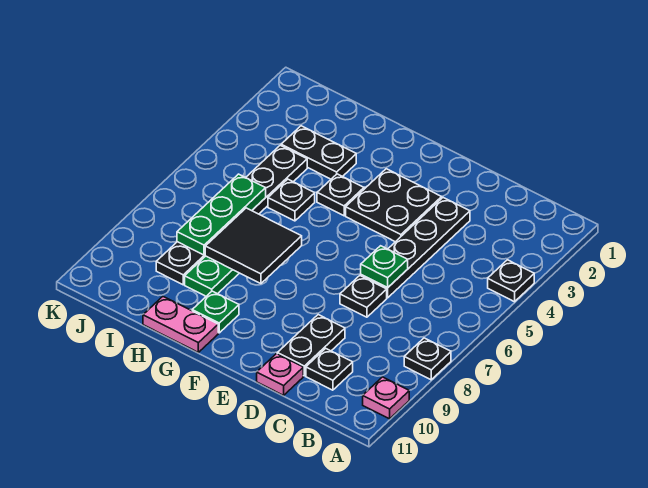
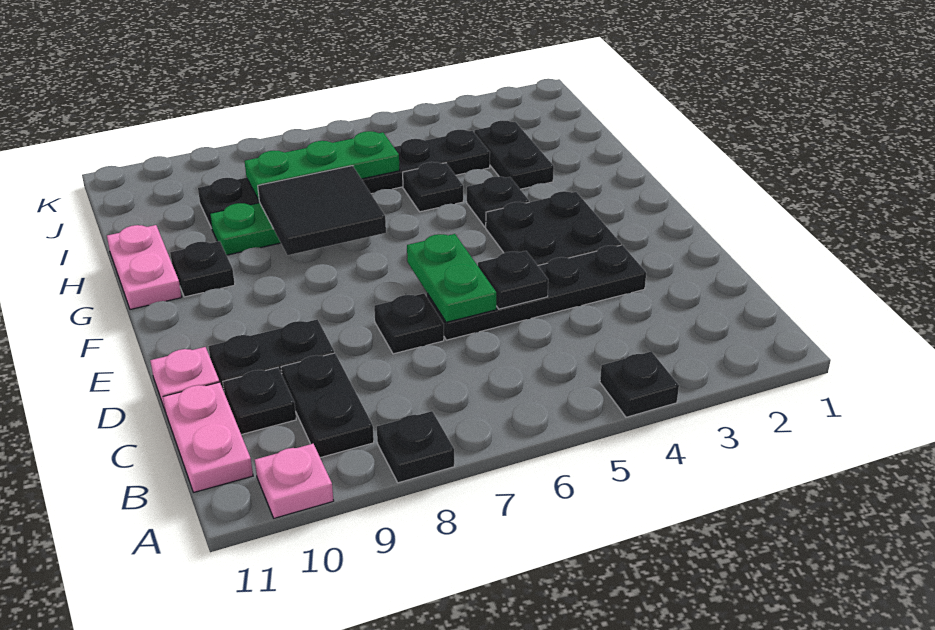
none -> black 1x2 plate [281,353,374,458]
none -> pink 1x2 plate [163,382,253,492]
none -> black 1x1 plate [478,251,548,309]
green 1x1 plate [361,246,408,288] -> green 1x2 plate [407,234,496,322]
green 1x1 plate [192,291,239,333] -> black 1x1 plate [170,241,235,297]

